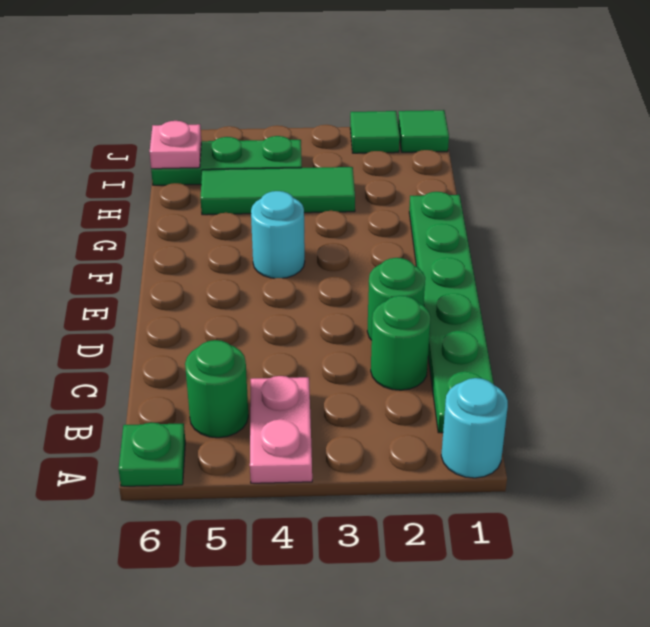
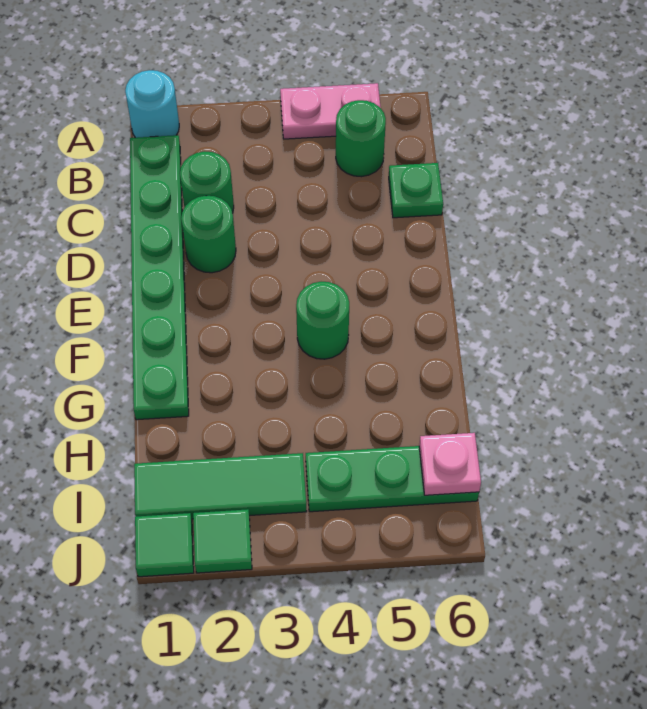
pink 1x2 plate [250,376,312,483] -> pink 1x2 plate turned to [280,83,381,139]
green 1x1 plate [119,423,185,487] -> green 1x1 plate moved to [389,163,443,218]
cyan 1x1 round brick [251,191,305,278] -> green 1x1 round brick [296,282,349,359]
green 1x3 tile [201,167,355,215] -> green 1x3 tile moved to [134,453,307,519]

